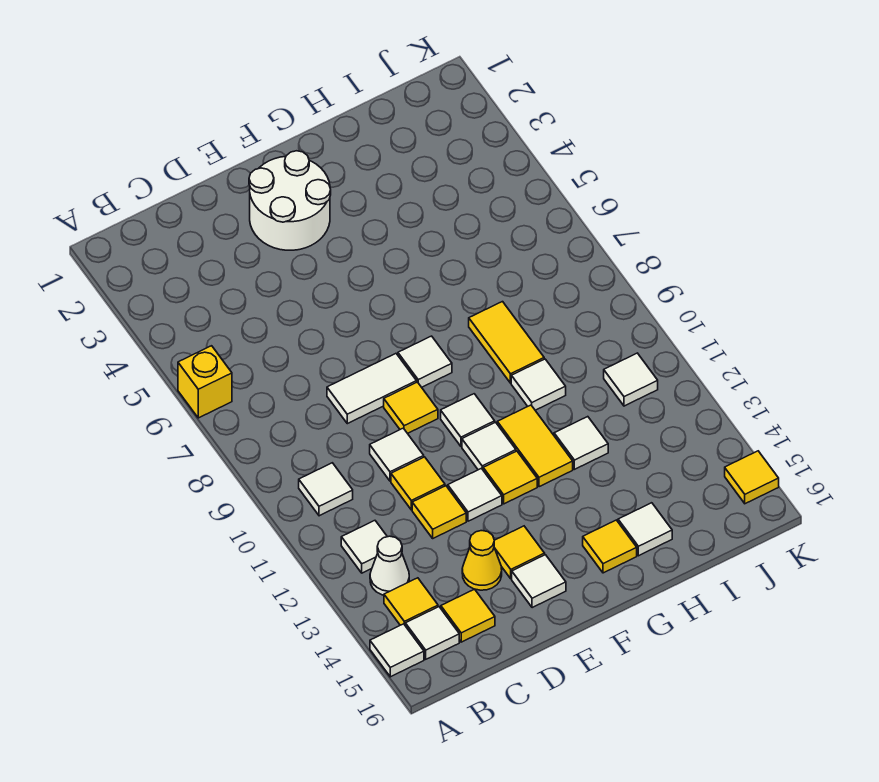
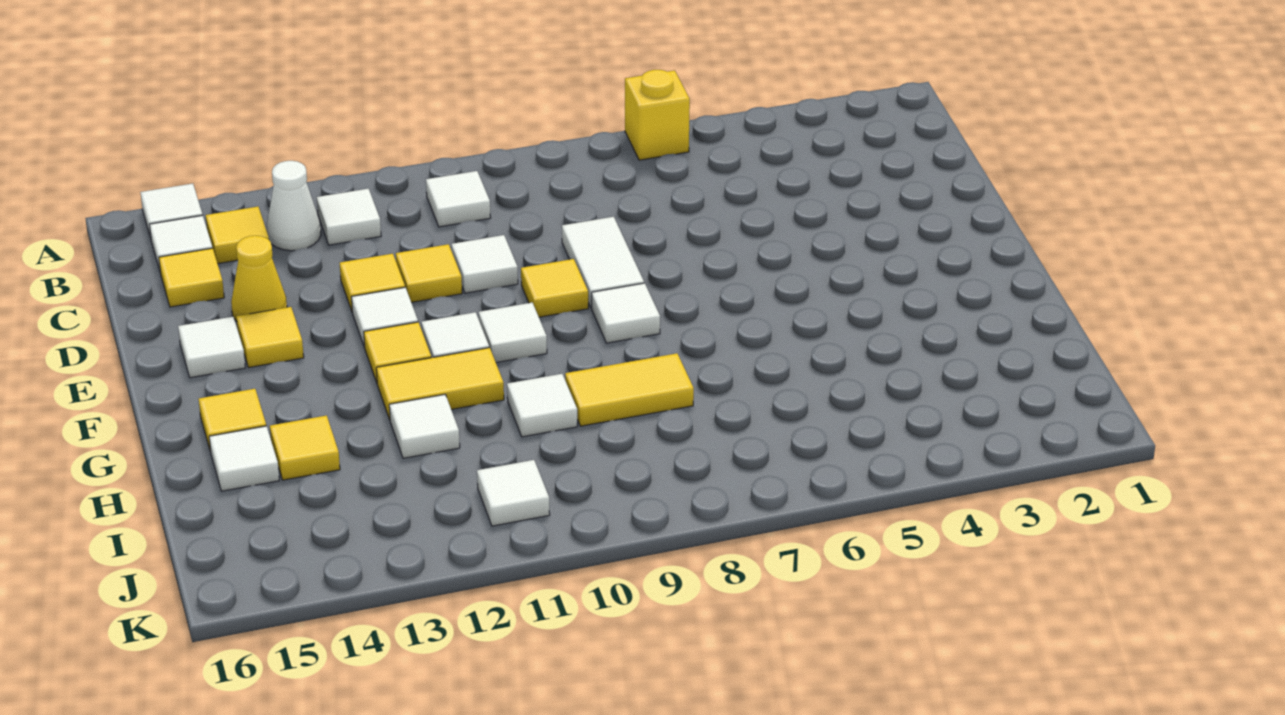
white 2x2 round brick [249,151,331,250] -> none
yellow 1x1 tile [725,451,779,504] -> yellow 1x1 tile moved to [270,415,340,480]

